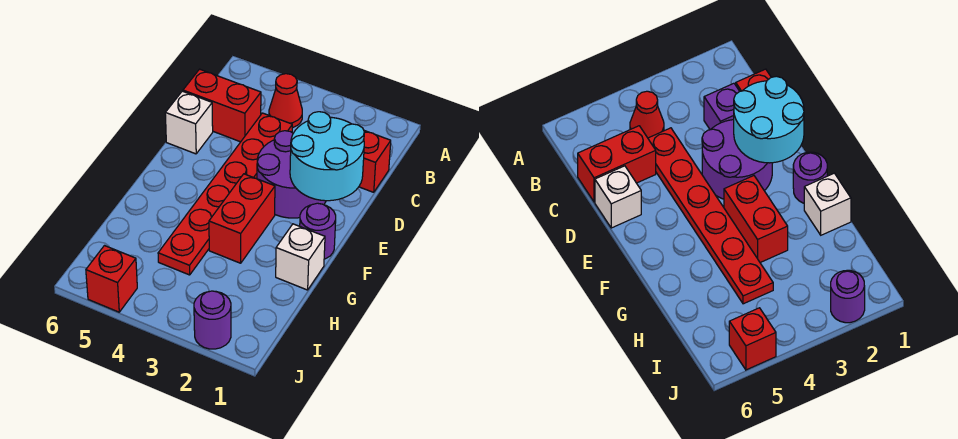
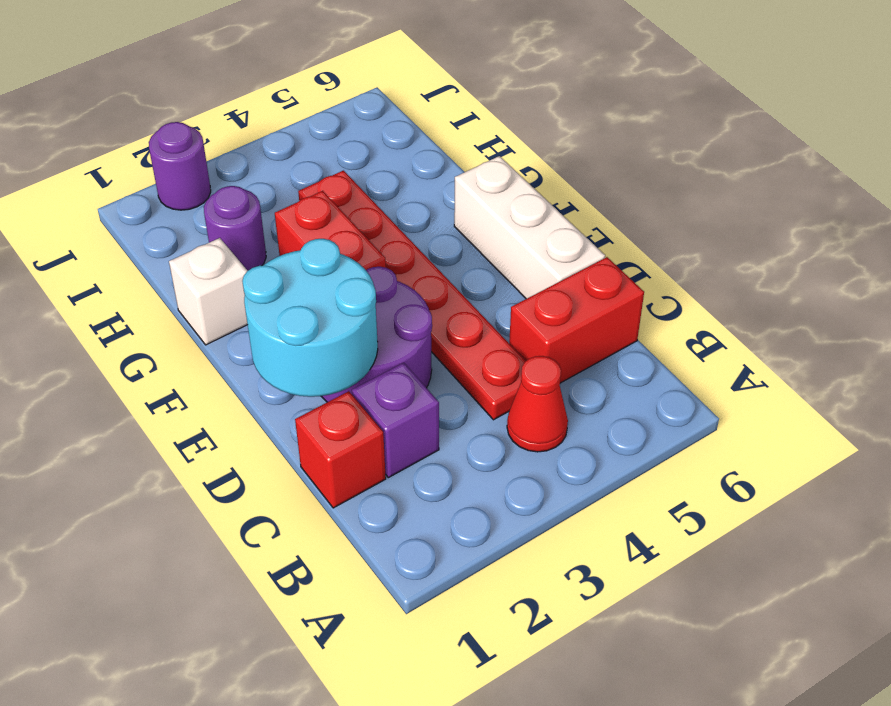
white 1x1 brick [165,91,213,154] -> white 1x3 brick [454,156,605,299]
purple 1x1 round brick [300,203,336,259] -> purple 1x1 round brick moved to [204,186,266,271]
red 1x1 brick [86,246,137,312] -> none

